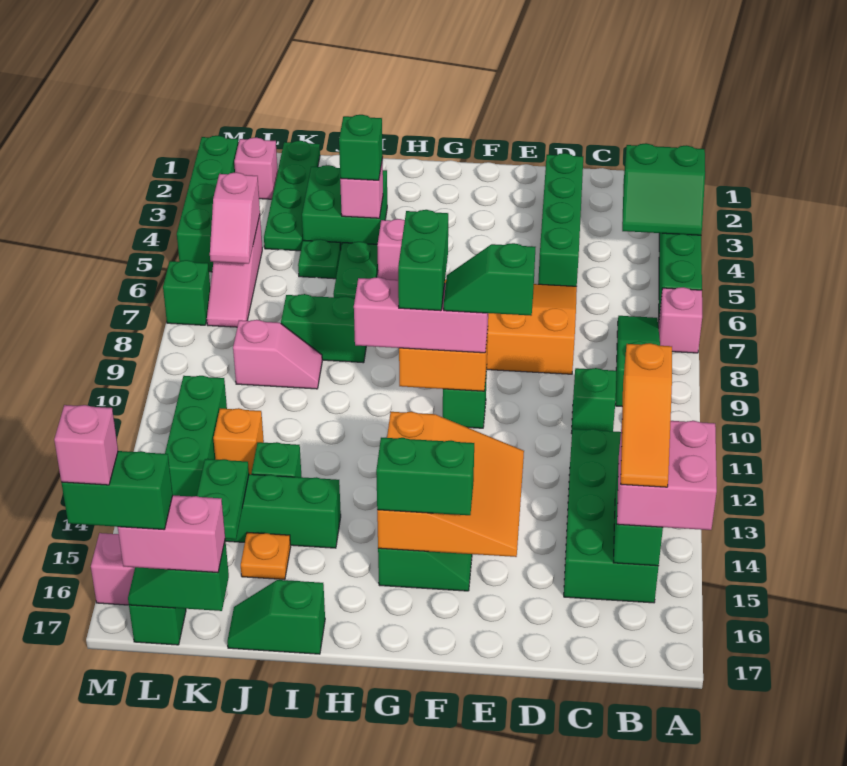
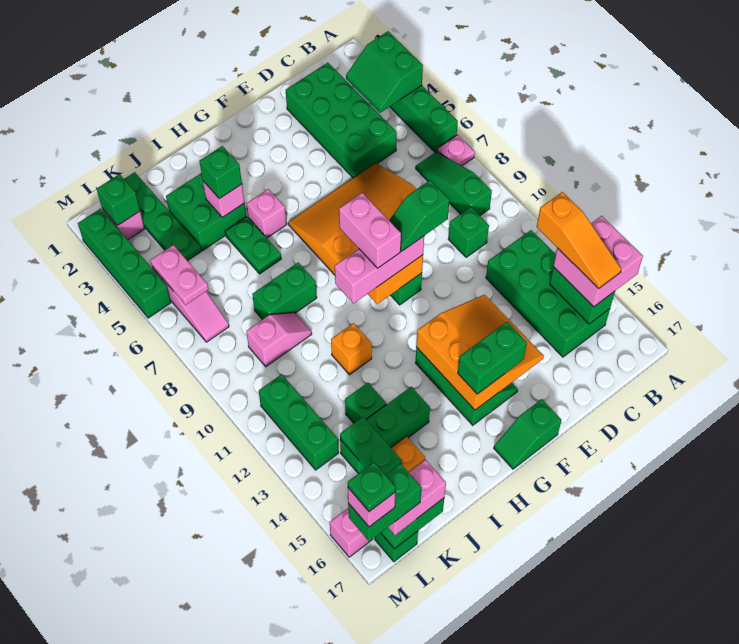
green 2x2 slope [622,143,705,235] -> green 2x2 slope turned to [346,31,423,113]
pink 1x1 brick [659,287,702,353] -> pink 1x1 plate [437,135,475,166]
green 1x4 brick [538,153,583,286] -> green 2x4 brick [286,63,397,178]
green 1x2 brick [398,210,448,311] -> pink 1x2 brick [339,193,401,268]
green 1x2 slope [227,580,325,654] -> green 1x2 slope moved to [494,399,561,469]
green 1x1 plate [298,239,341,279] -> green 1x1 plate moved to [348,462,396,512]
orange 1x1 brick [213,408,264,474] -> orange 1x1 brick moved to [331,323,372,375]
pink 1x2 slope [210,172,260,264] -> pink 1x2 plate [151,245,208,305]
green 1x1 brick [163,260,210,325] -> green 1x1 brick moved to [97,174,140,226]

